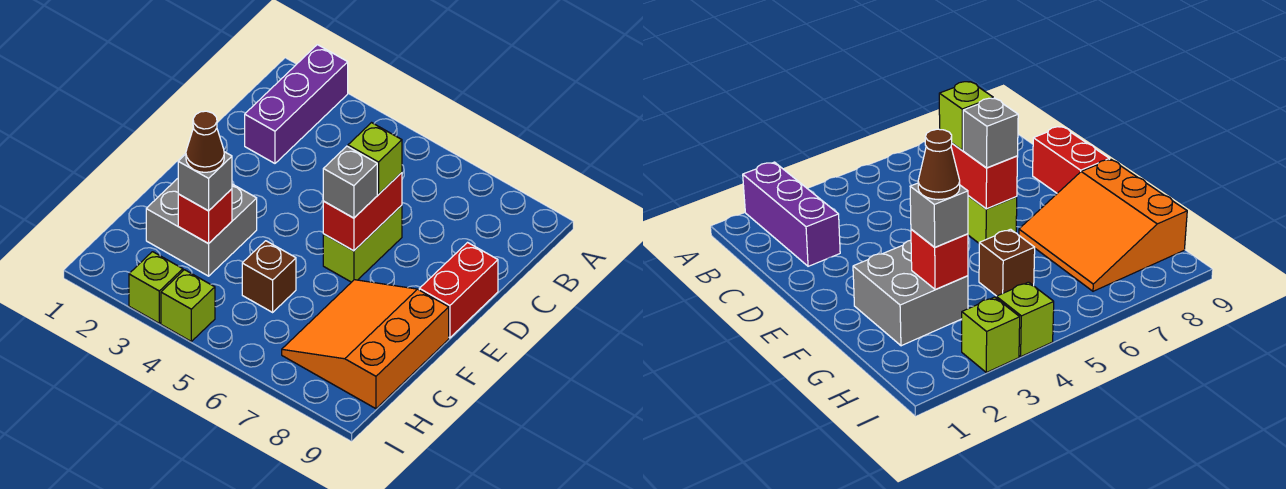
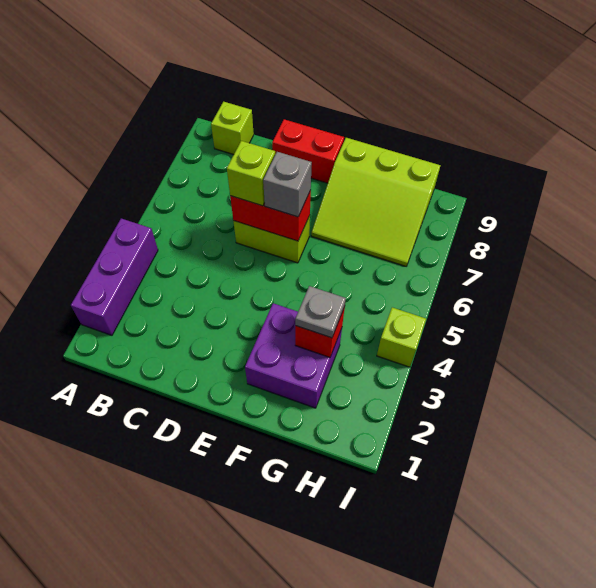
purple 1x3 brick [245,45,348,163] -> purple 1x3 brick turned to [71,218,158,335]
grey 2x2 brick [146,179,257,276] -> purple 2x2 brick [245,303,342,408]
orange 3x3 slope [282,280,449,409] -> lime 3x3 slope [311,138,441,266]
grey 1x1 brick [178,152,232,211] -> grey 1x1 plate [295,286,346,338]
brown 1x1 cone [186,111,224,172] -> none
brown 1x1 brick [242,241,296,312] -> none
lime 1x1 brick [129,252,183,323] -> lime 1x1 brick moved to [211,102,254,155]

